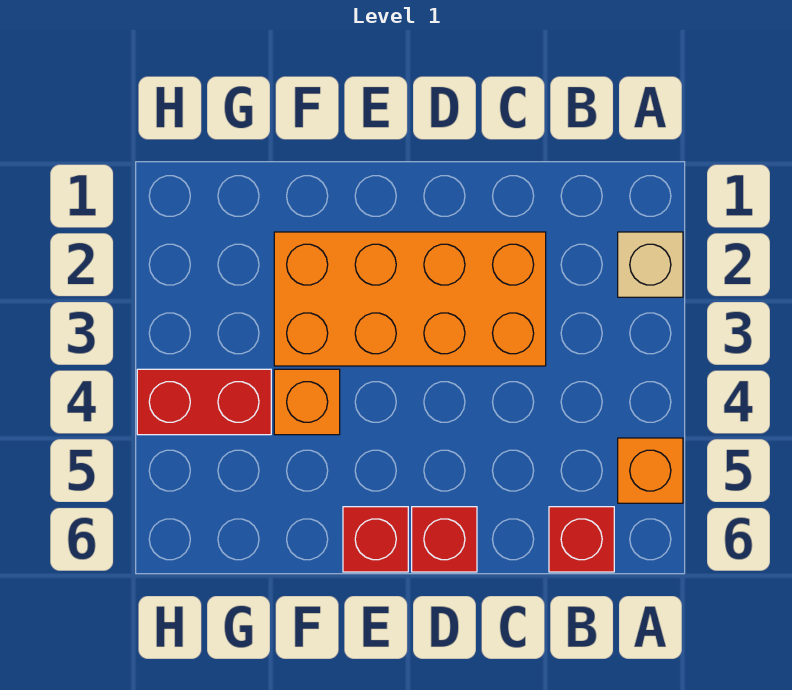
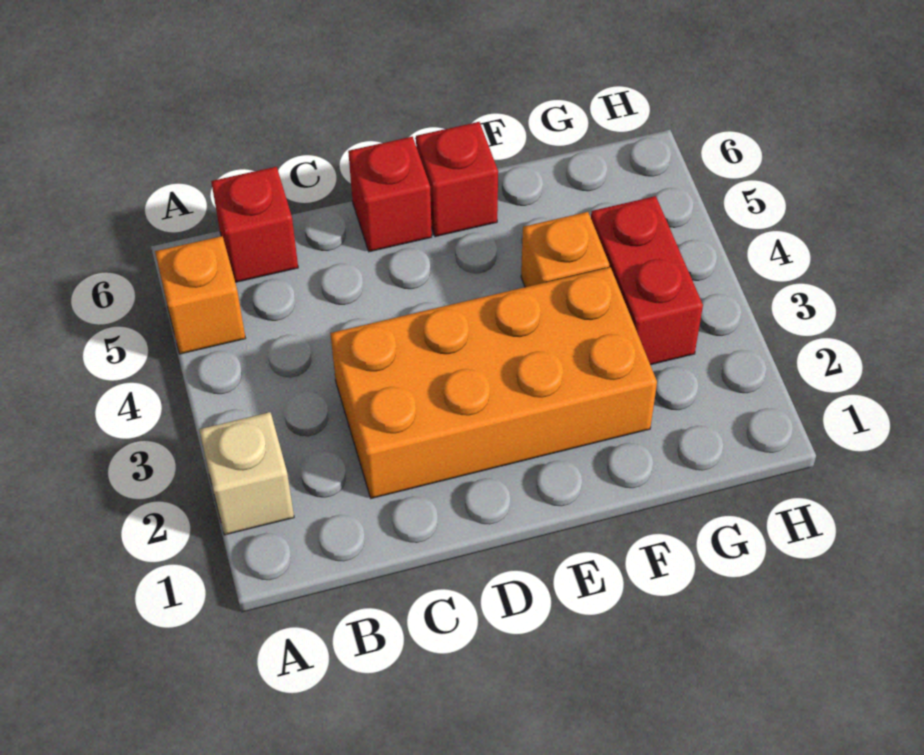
red 1x2 brick [137,369,271,435] -> red 1x2 brick turned to [591,196,703,365]

